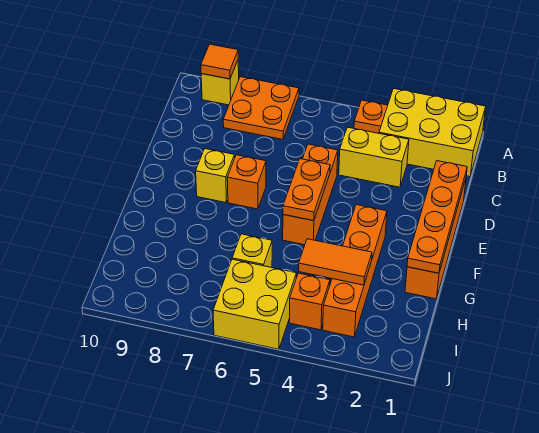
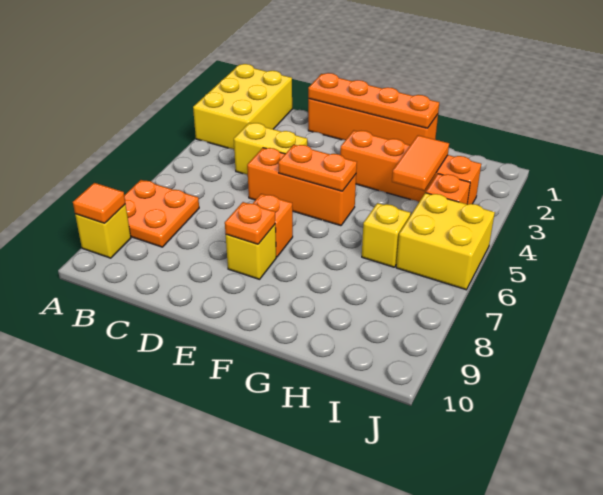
orange 1x1 plate [354,100,388,133] -> orange 1x1 plate moved to [225,202,275,244]
yellow 1x2 brick [339,127,409,187] -> yellow 1x2 brick turned to [234,123,307,175]

